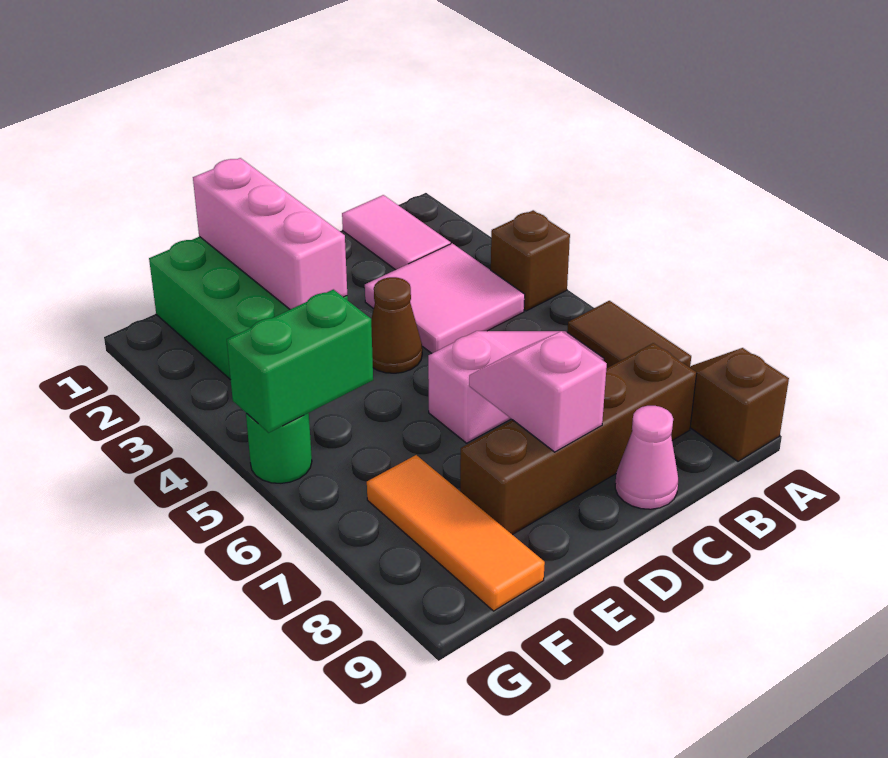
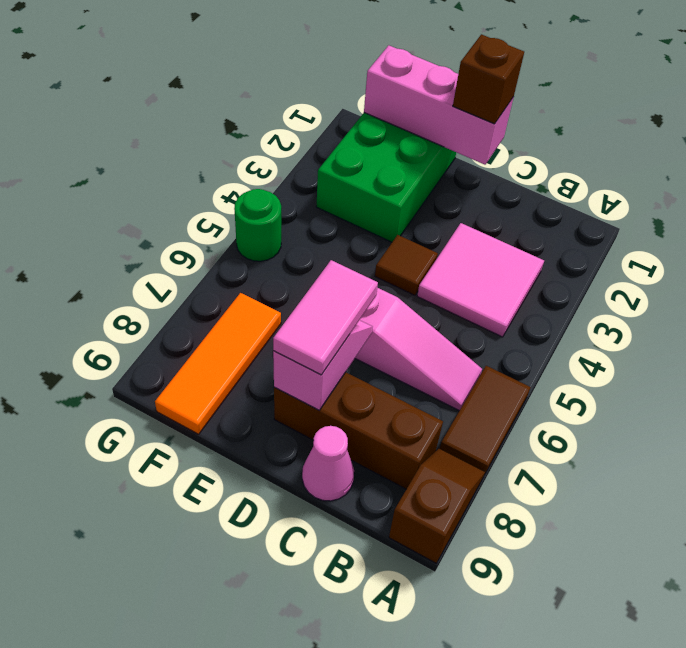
brown 1x1 brick [491,210,570,311] -> brown 1x1 brick moved to [453,34,524,124]
pink 1x2 tile [342,195,451,270] -> pink 1x2 tile moved to [273,260,378,375]
brown 1x4 brick [460,343,697,535] -> brown 1x3 brick [274,372,443,489]
brown 1x1 cone [371,277,422,373] -> brown 1x1 tile [375,235,438,295]
pink 1x3 brick [193,158,347,309] -> pink 1x3 brick turned to [364,45,514,165]
green 1x2 brick [227,289,373,433] -> none

